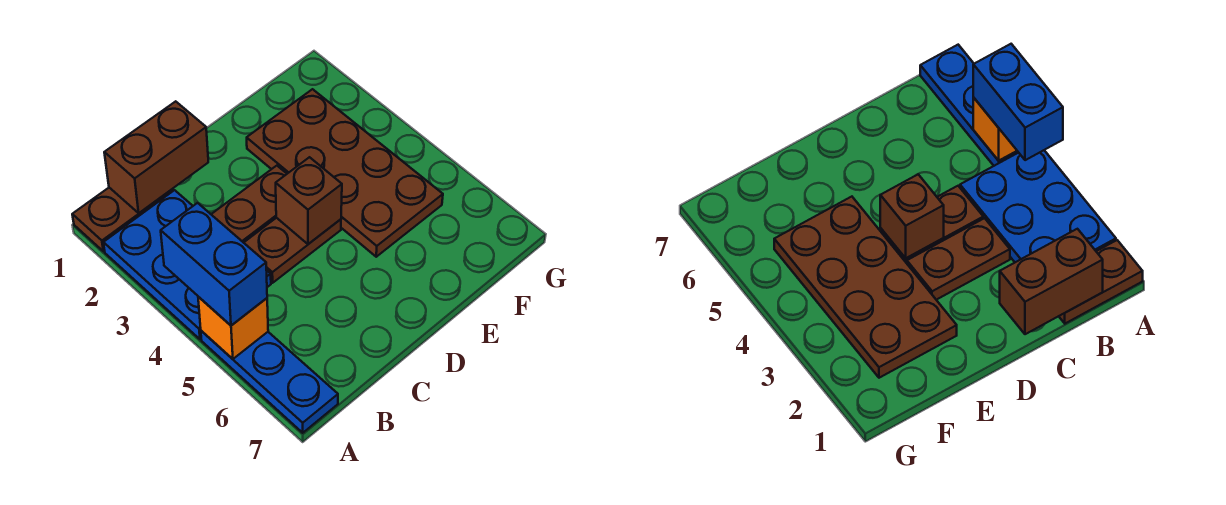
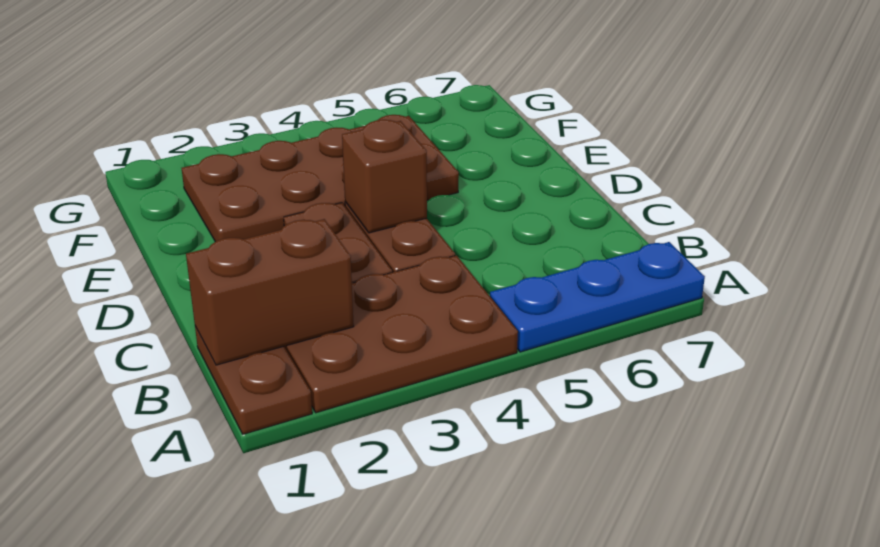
blue 2x3 plate [103,190,271,339] -> brown 2x3 plate [284,255,518,413]
blue 1x2 brick [161,203,267,326] -> none
orange 1x1 brick [198,297,268,359] -> none
brown 1x2 brick [104,101,208,213] -> brown 1x2 brick turned to [186,219,354,365]

